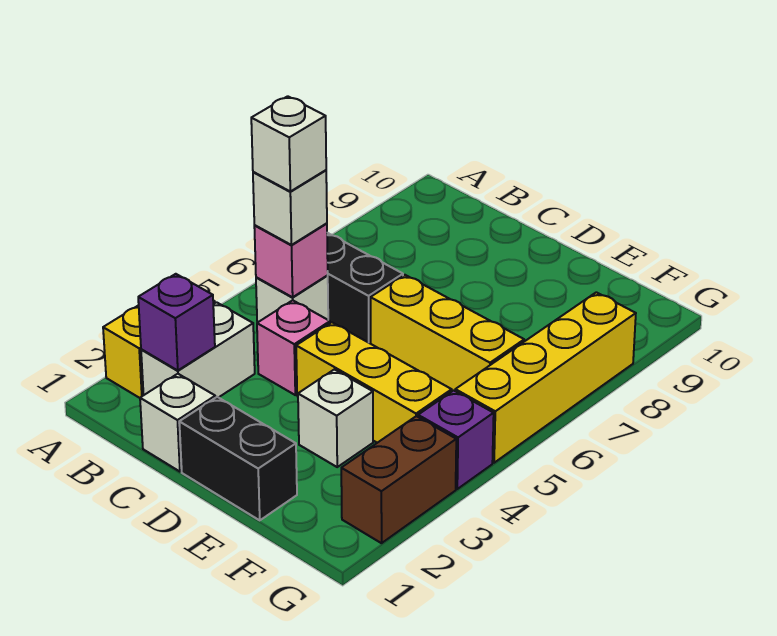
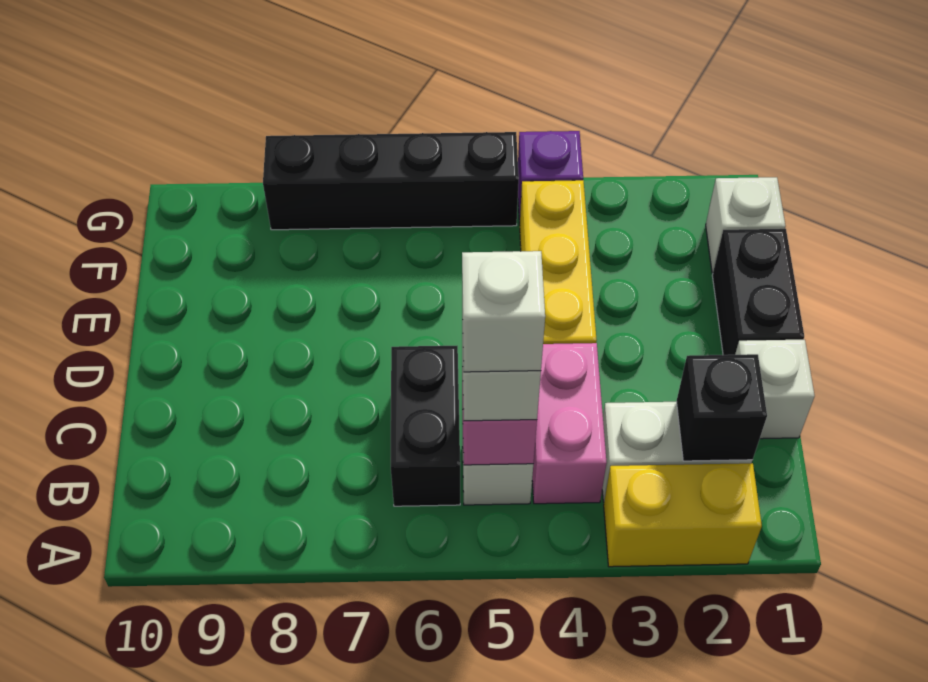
purple 1x1 brick [138,274,215,371] -> black 1x1 brick [676,354,767,461]
pink 1x1 brick [257,300,330,395] -> pink 1x2 brick [532,343,607,504]
yellow 1x3 brick [371,275,524,391] -> none
white 1x1 brick [298,369,373,467] -> white 1x1 brick moved to [706,177,785,273]
brown 1x2 brick [341,416,456,543] -> none
yellow 1x4 brick [455,292,636,463] -> black 1x4 brick [263,132,519,230]

